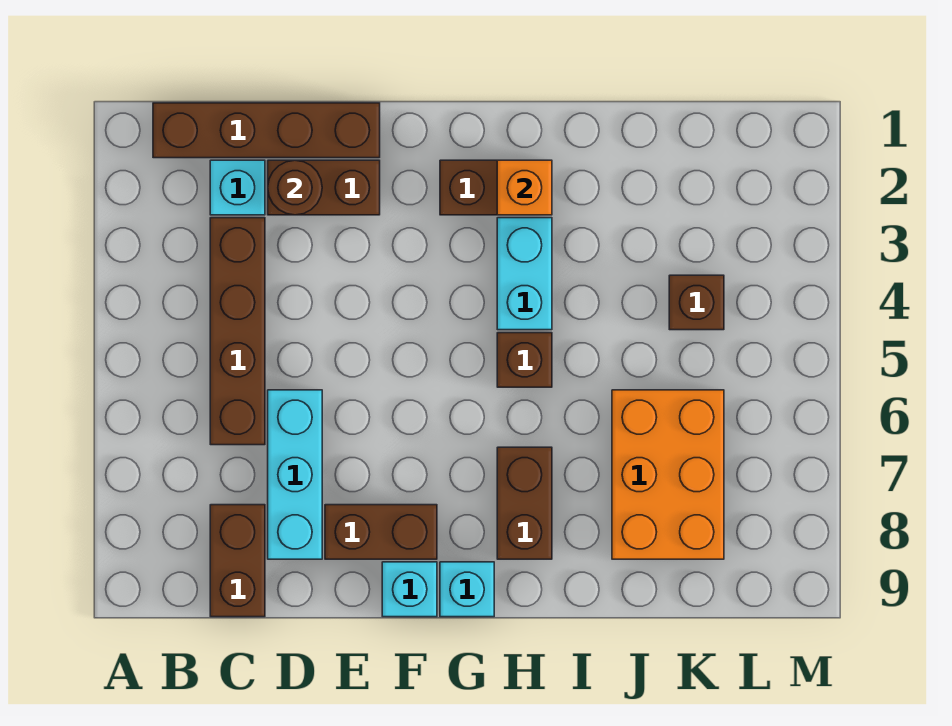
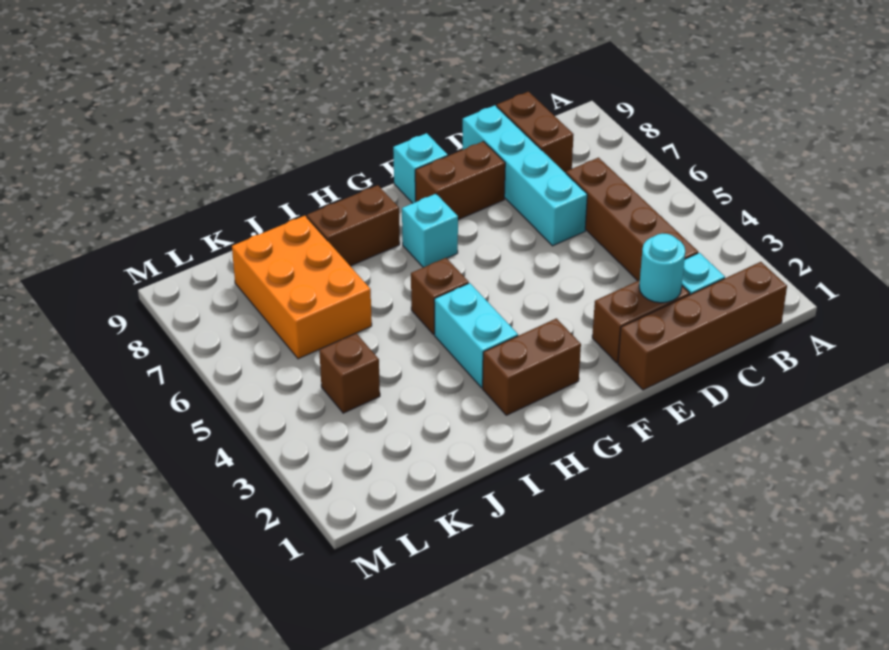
brown 1x1 round brick [268,160,322,215] -> cyan 1x1 round brick [639,234,685,303]
cyan 1x3 brick [268,390,322,559] -> cyan 1x4 brick [463,105,587,246]
cyan 1x1 brick [440,562,494,617] -> cyan 1x1 brick moved to [402,194,458,267]
orange 1x1 brick [497,160,552,215] -> none
brown 1x2 brick [497,447,552,559] -> brown 1x2 brick turned to [307,185,400,266]

